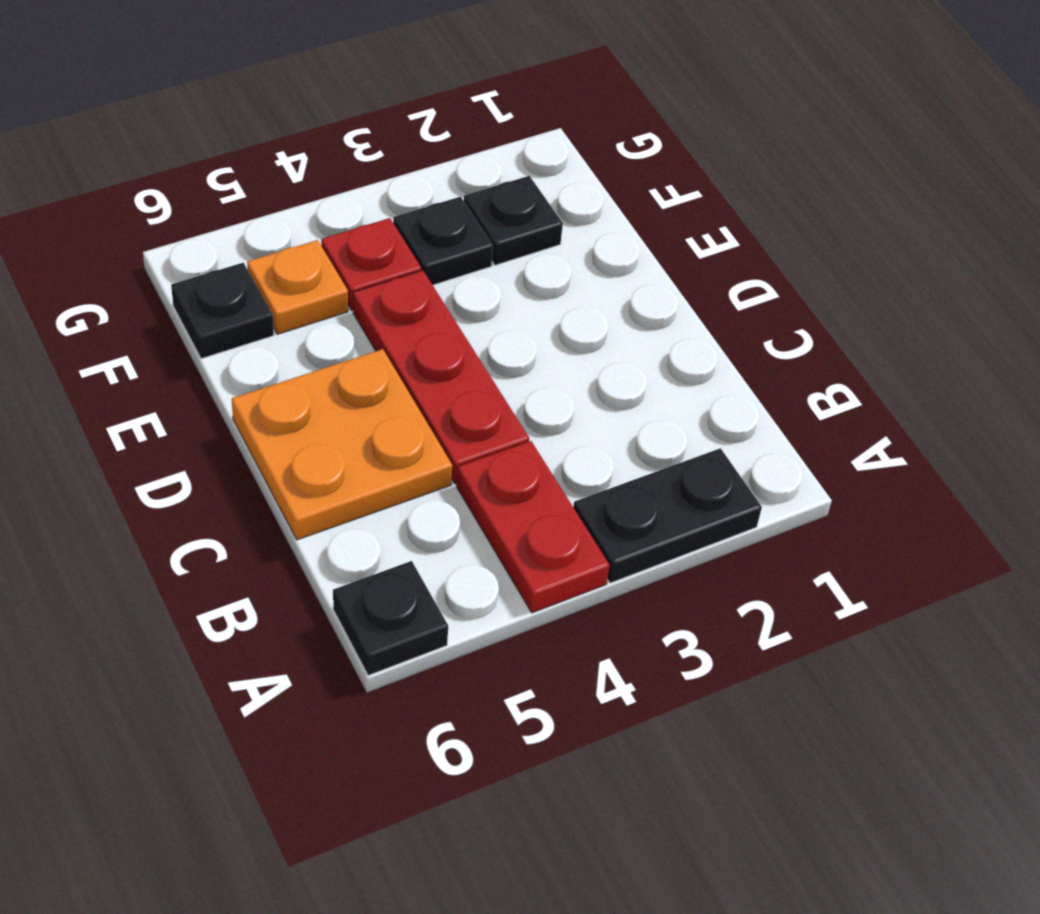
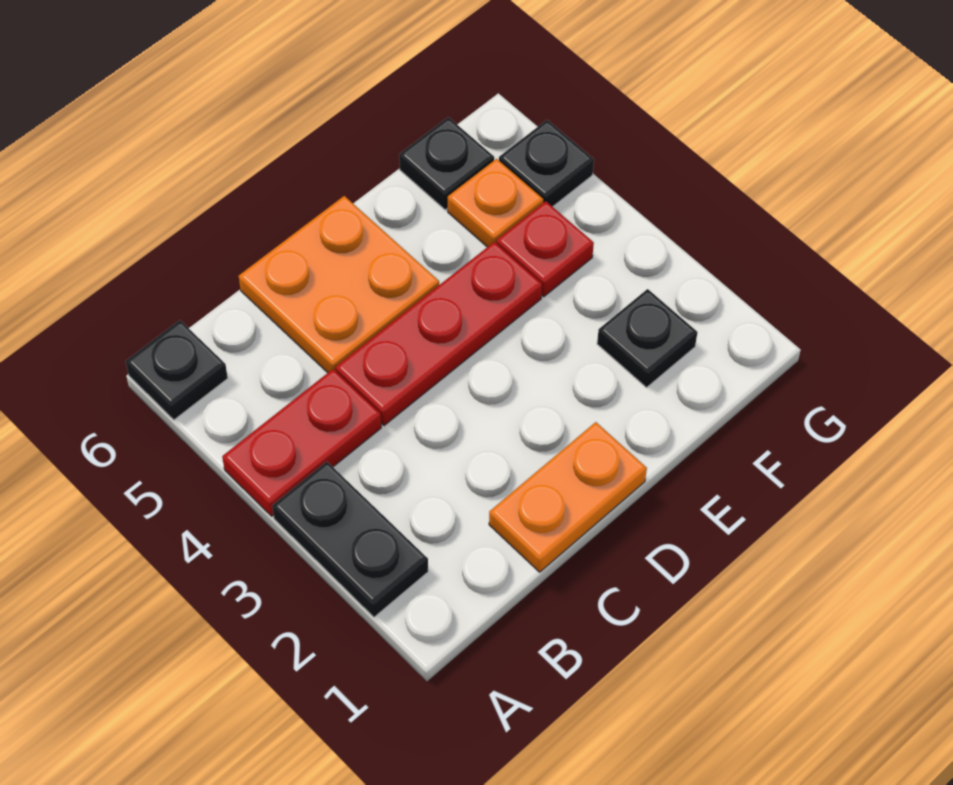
none -> orange 1x2 plate [489,422,647,572]
black 1x1 plate [393,197,493,285] -> black 1x1 plate moved to [499,120,594,207]

